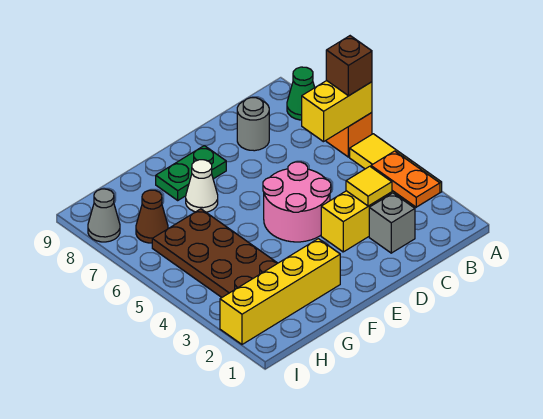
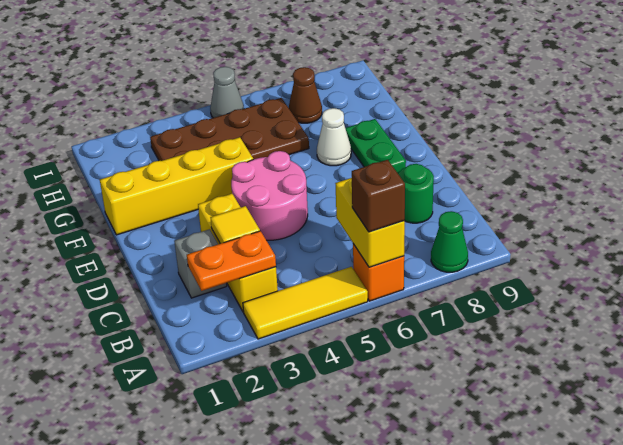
grey 1x1 round brick [237,98,269,151] -> green 1x1 round brick [398,164,434,223]
yellow 1x4 brick [220,239,340,344] -> yellow 1x4 brick turned to [100,137,253,235]
grey 1x1 cone [88,189,120,242] -> grey 1x1 cone moved to [210,67,244,118]

